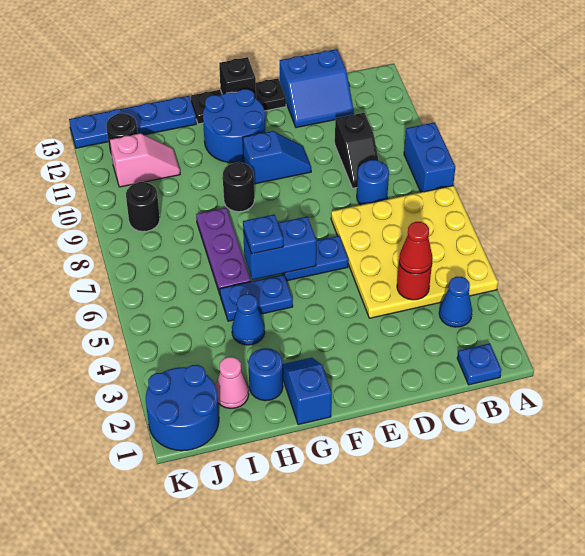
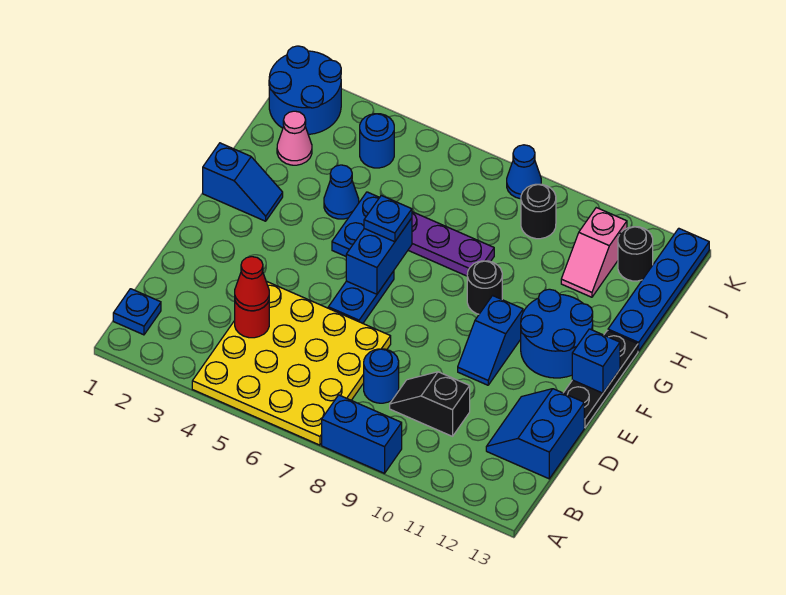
blue 1x1 cone [439,277,472,327] -> blue 1x1 cone moved to [507,145,541,199]
black 1x1 brick [219,57,256,98] -> blue 1x1 brick [572,329,620,393]
blue 1x1 round brick [248,348,283,401] -> blue 1x1 round brick moved to [360,114,394,168]

